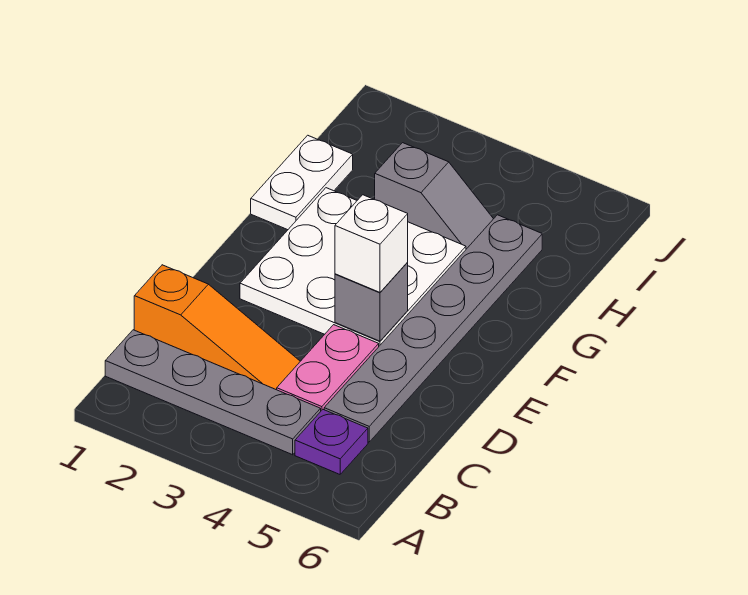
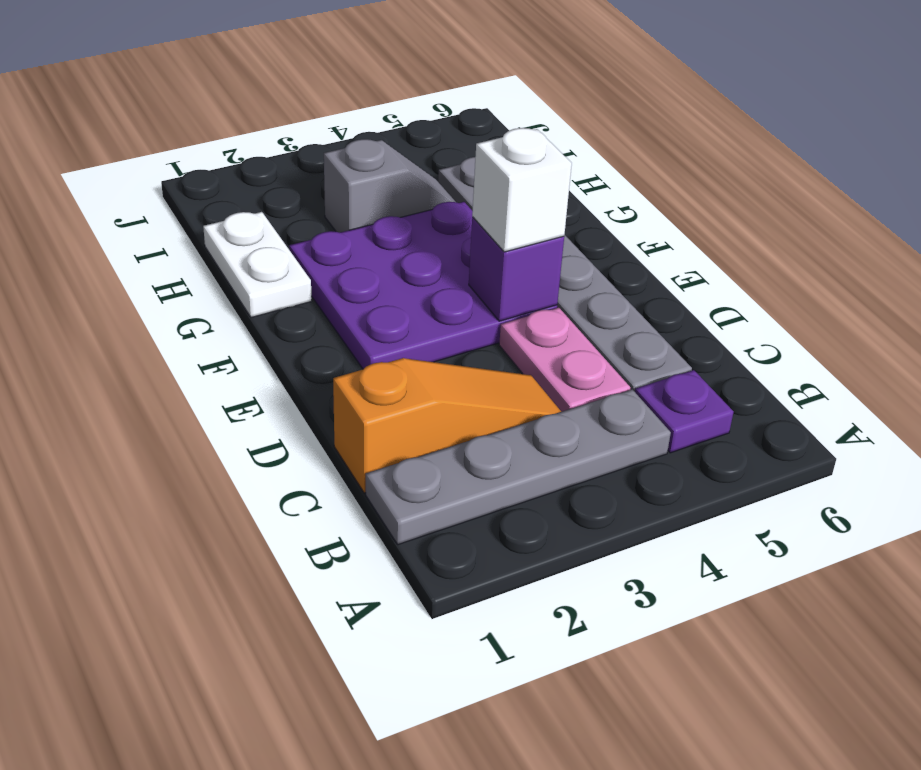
white 3x3 plate [240,188,466,346] -> purple 3x3 plate [289,202,557,369]
grey 1x1 brick [335,263,408,341] -> purple 1x1 brick [469,217,564,321]

